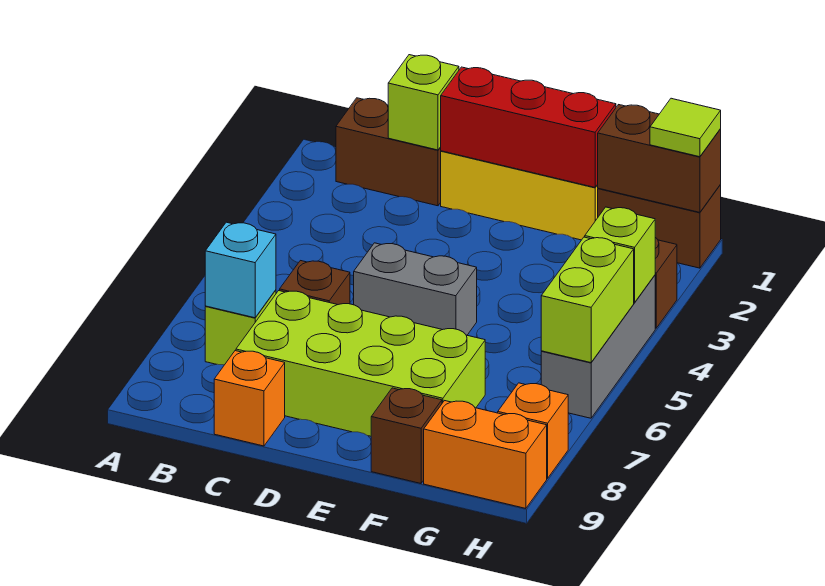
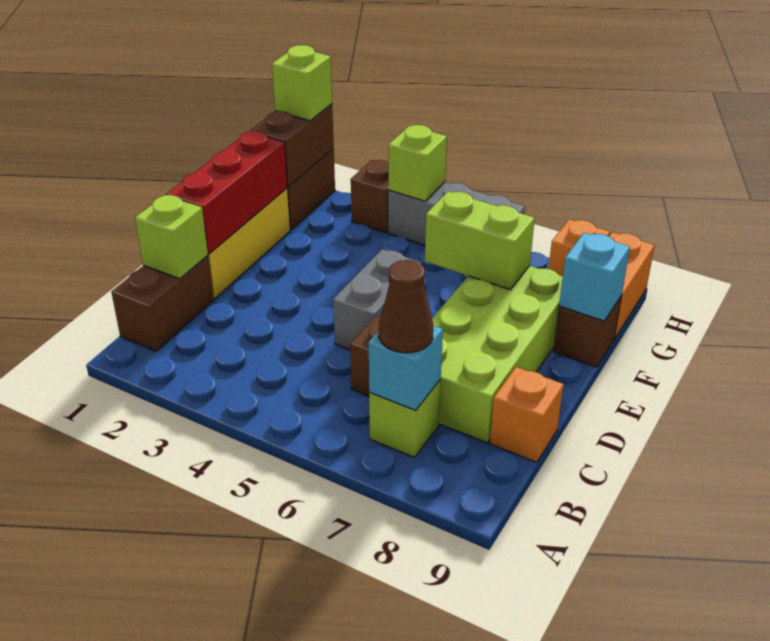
none -> brown 1x1 cone [379,260,433,353]
none -> cyan 1x1 brick [559,233,630,321]
lime 1x1 tile [650,98,721,157] -> lime 1x1 brick [272,45,332,121]
lime 1x2 brick [541,237,634,363] -> lime 1x2 brick moved to [425,191,535,290]

